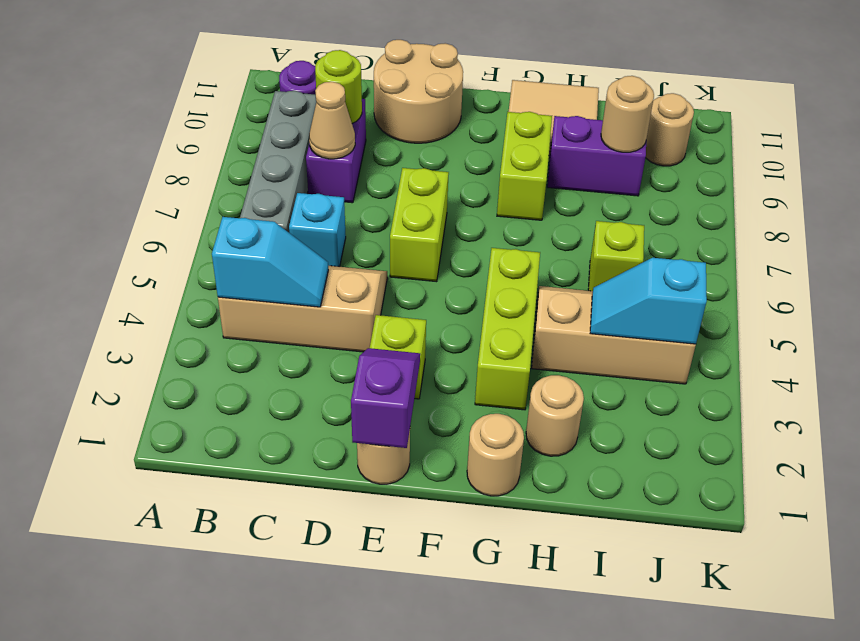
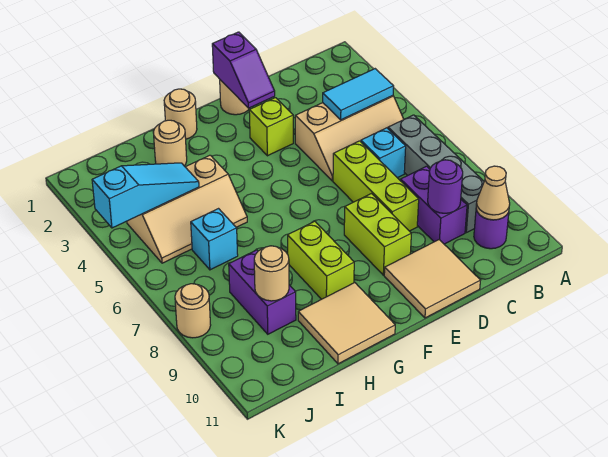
cyan 1x2 slope [212,217,328,307] -> cyan 1x2 tile [323,69,394,120]
tan 1x1 cone [309,82,355,159] -> tan 1x1 cone moved to [476,166,510,220]
lime 1x1 round brick [315,50,362,123] -> purple 1x1 round brick [428,160,463,213]
tan 2x2 round brick [374,40,463,143] -> tan 2x2 tile [384,240,480,318]
lime 1x2 brick [390,168,449,282] -> lime 1x2 brick moved to [344,194,411,275]
lime 1x3 brick [475,248,540,410] -> lime 1x3 brick moved to [333,141,419,231]
purple 1x2 brick [547,116,646,196] -> purple 1x2 brick turned to [229,250,296,334]
cyan 1x2 slope [590,258,707,344] -> cyan 1x3 slope [92,163,199,228]
lime 1x1 brick [588,221,644,291] -> cyan 1x1 brick [191,209,238,270]
tan 1x1 round brick [646,93,694,166] -> tan 1x1 round brick moved to [175,284,211,338]

